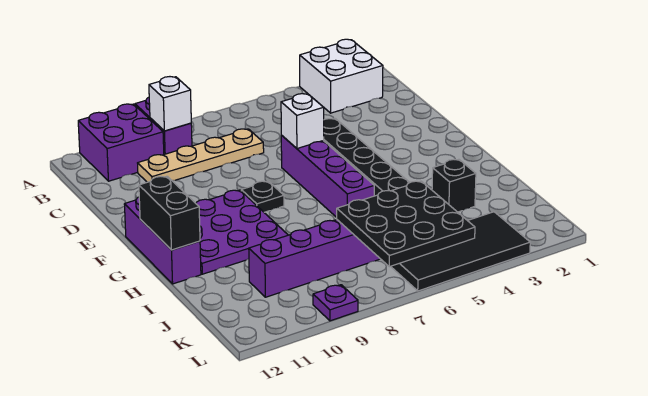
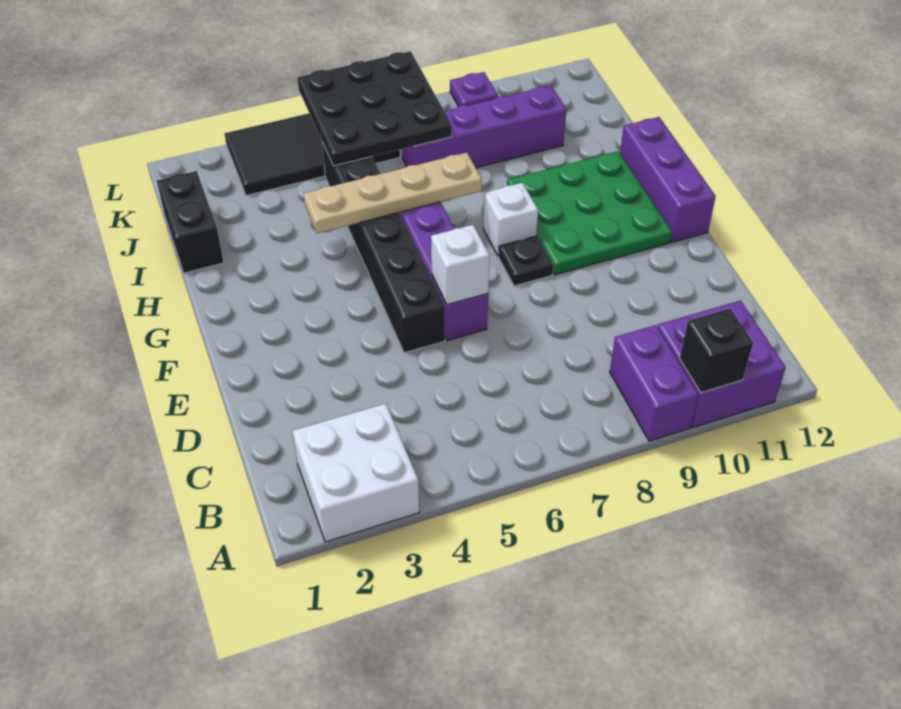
white 1x1 brick [149,77,191,131] -> white 1x1 brick moved to [483,183,538,256]
tan 1x4 plate [138,129,264,182] -> tan 1x4 plate moved to [304,153,482,233]
purple 3x3 plate [196,190,288,274] -> green 3x3 plate [507,151,672,275]
black 1x2 brick [139,176,200,250] -> black 1x2 brick moved to [157,171,224,273]
black 1x1 brick [432,159,476,212] -> black 1x1 brick moved to [680,309,753,393]

